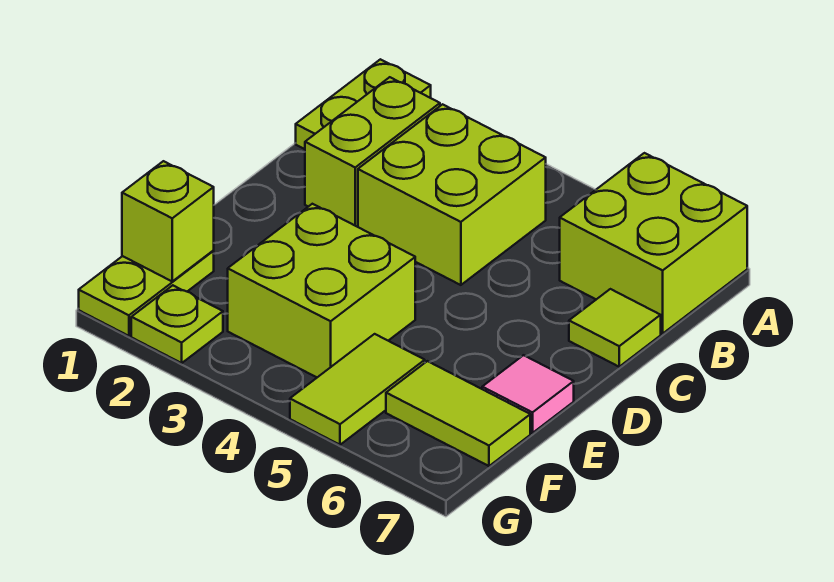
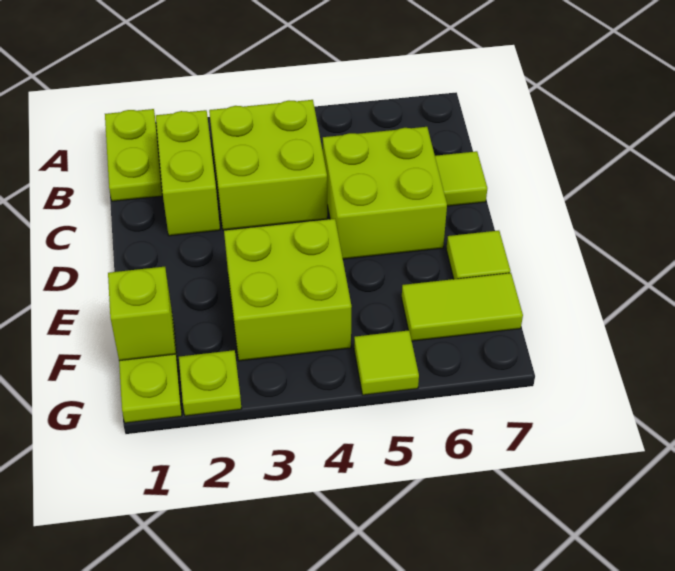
lime 2x2 brick [560,153,747,334] -> lime 2x2 brick moved to [323,127,447,259]
pink 1x1 tile [482,355,574,433] -> lime 1x1 tile [446,230,510,279]
lime 1x2 tile [290,334,425,445] -> lime 1x1 tile [354,330,419,395]

